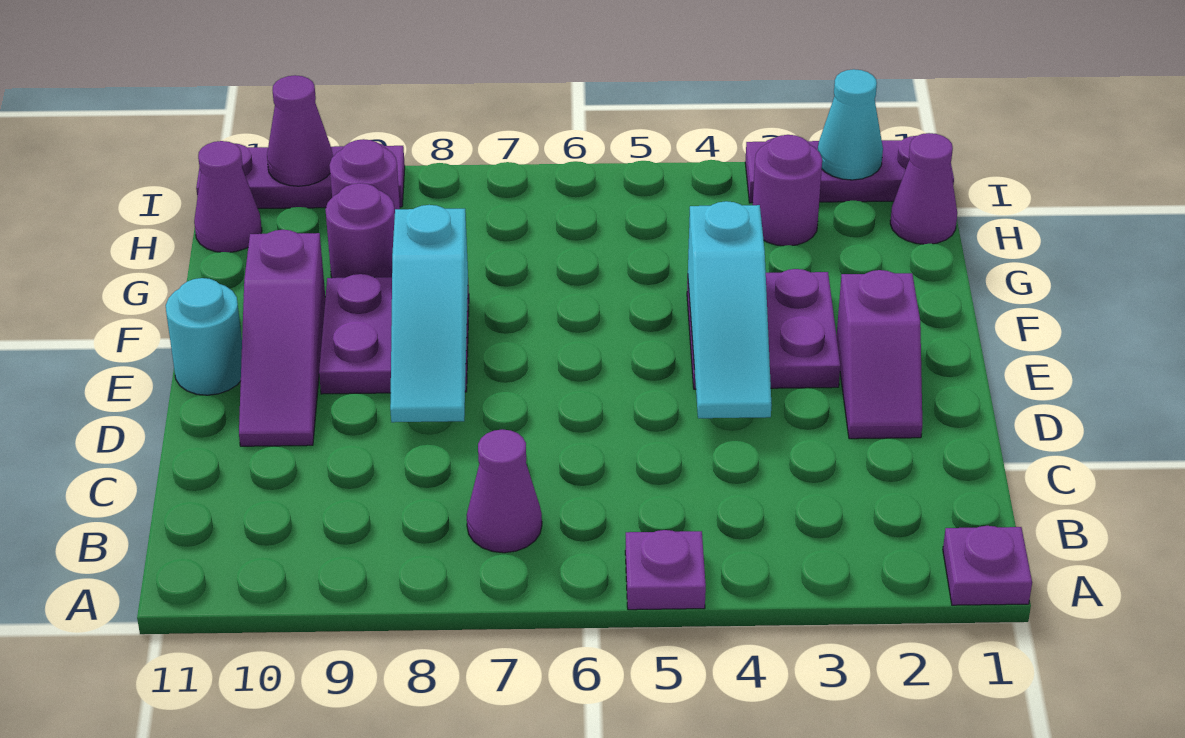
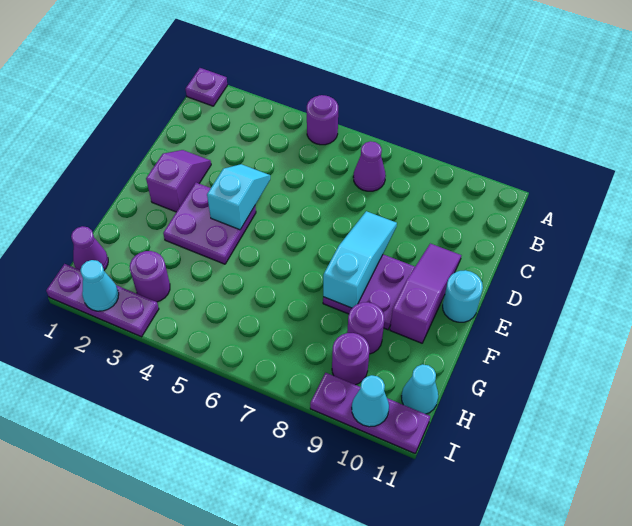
purple 1x1 plate [625,530,706,610] -> purple 1x1 round brick [307,95,338,145]
cyan 1x3 slope [688,201,772,418] -> cyan 1x2 slope [207,164,270,230]
purple 1x1 cone [194,141,262,252] -> cyan 1x1 cone [401,364,438,414]
purple 1x1 cone [267,75,333,186] -> cyan 1x1 cone [352,375,389,427]

